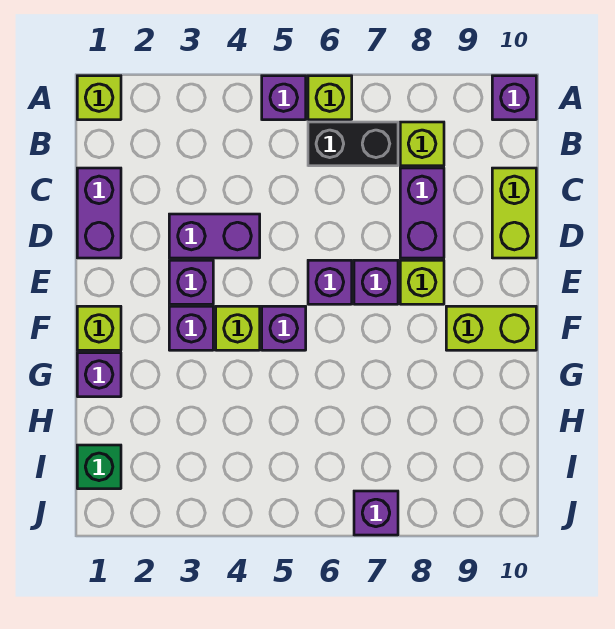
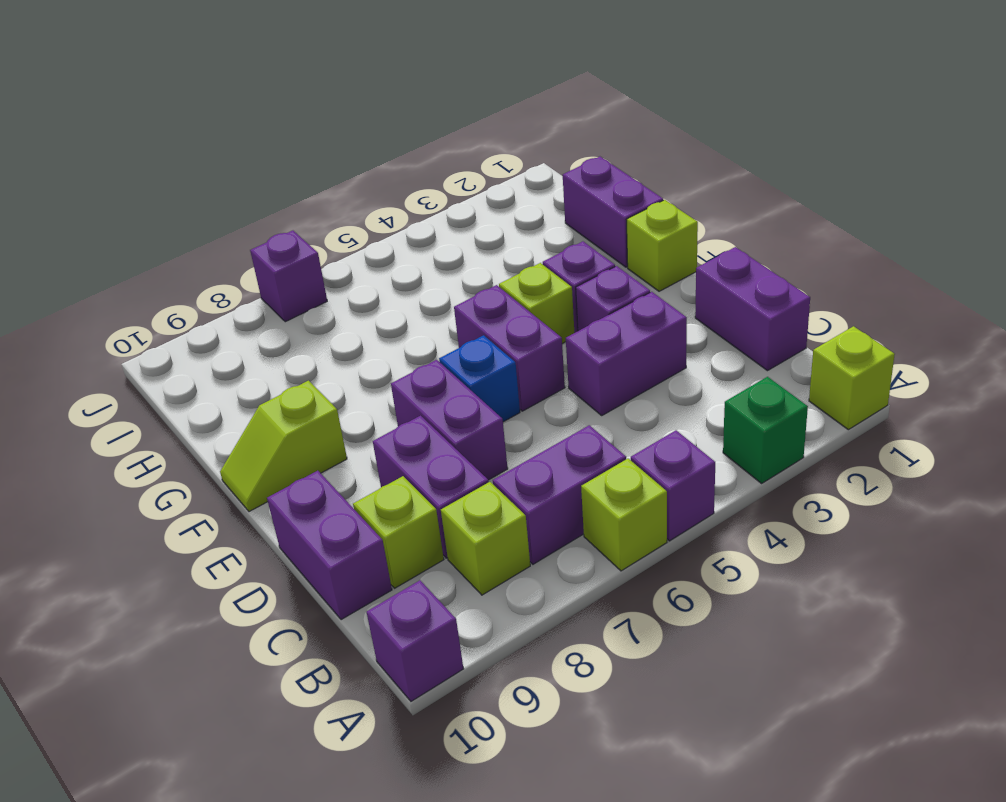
black 1x2 brick [308,122,398,166] -> purple 1x2 brick [493,425,626,564]
lime 1x2 brick [492,168,536,258] -> purple 1x2 brick [267,471,392,620]
purple 1x1 brick [308,260,352,304] -> blue 1x1 brick [439,335,520,422]
purple 1x1 brick [354,260,398,304] -> purple 1x2 brick [391,360,508,480]
lime 1x1 brick [400,260,444,304] -> lime 1x1 brick moved to [353,476,444,588]
purple 1x1 brick [262,306,306,350] -> purple 1x2 brick [454,285,565,411]
lime 1x2 brick [446,306,536,350] -> lime 1x2 slope [220,381,347,512]
purple 1x1 brick [77,353,121,397] -> purple 1x2 brick [563,157,663,267]
green 1x1 brick [77,445,121,489] -> green 1x1 brick moved to [723,377,808,483]

